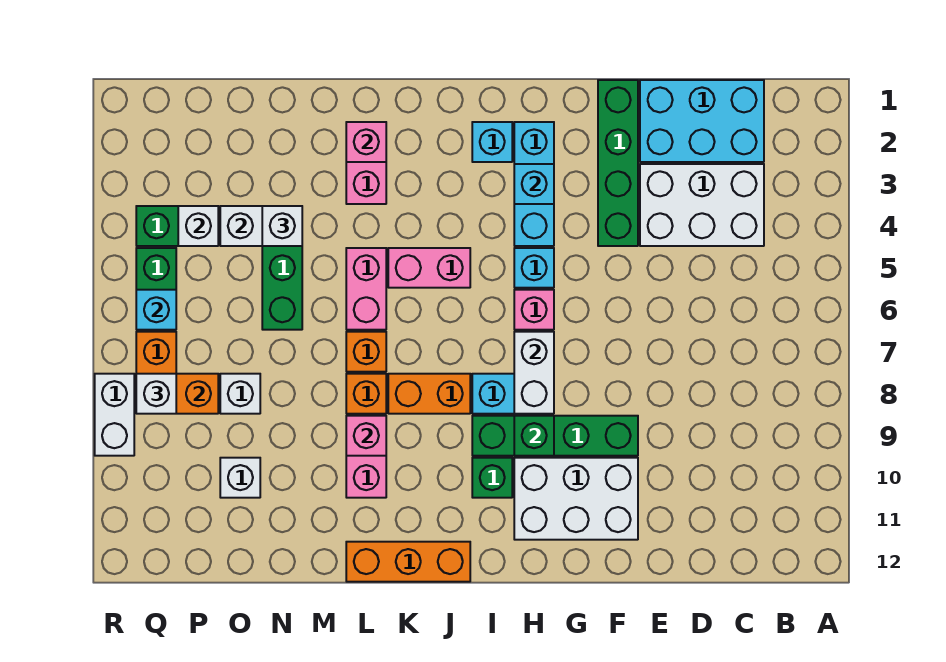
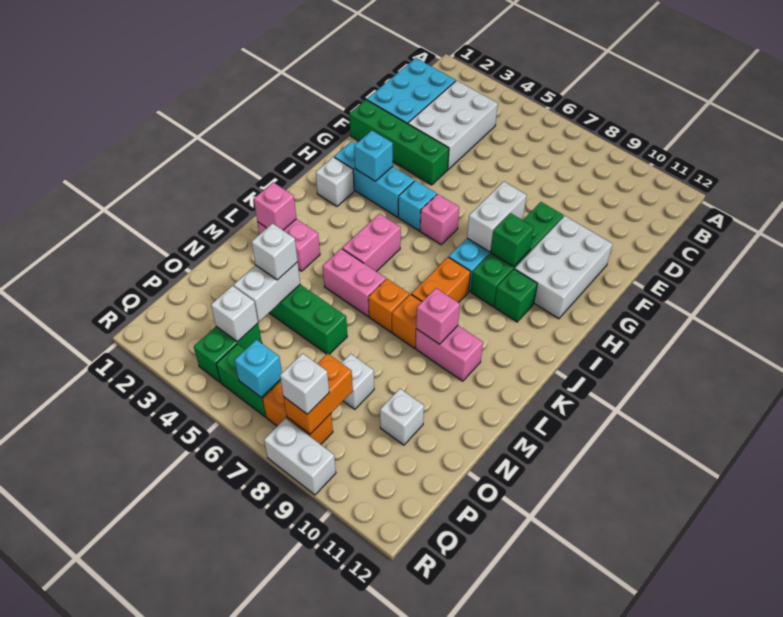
white 1x2 brick [514,332,554,414] -> white 1x2 brick turned to [467,182,527,252]
cyan 1x1 brick [472,122,512,162] -> white 1x1 brick [316,157,354,206]
orange 1x3 brick [346,542,470,582] -> none

